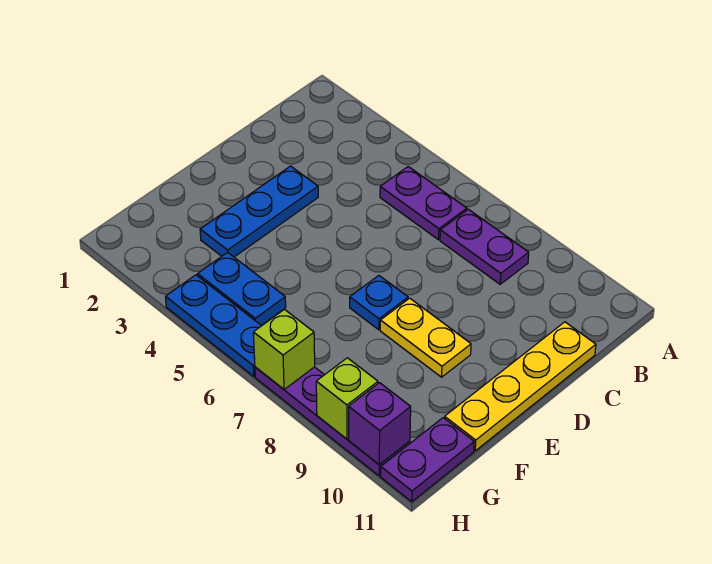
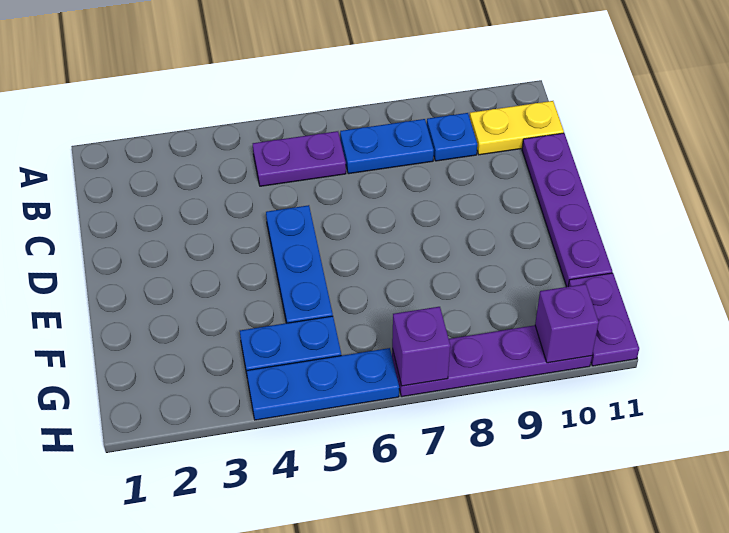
purple 1x2 plate [440,209,529,284] -> blue 1x2 plate [340,119,434,174]
yellow 1x4 plate [445,322,596,451] -> purple 1x4 plate [522,133,612,287]
blue 1x3 plate [200,166,318,257] -> blue 1x3 plate moved to [266,205,333,323]
blue 1x1 plate [350,276,408,330] -> blue 1x1 plate moved to [427,113,477,161]
yellow 1x2 plate [380,298,471,377] -> yellow 1x2 plate moved to [470,101,564,155]
lime 1x1 brick [253,309,315,389] -> purple 1x1 brick [392,307,450,386]
lime 1x1 brick [316,358,378,439] -> none

